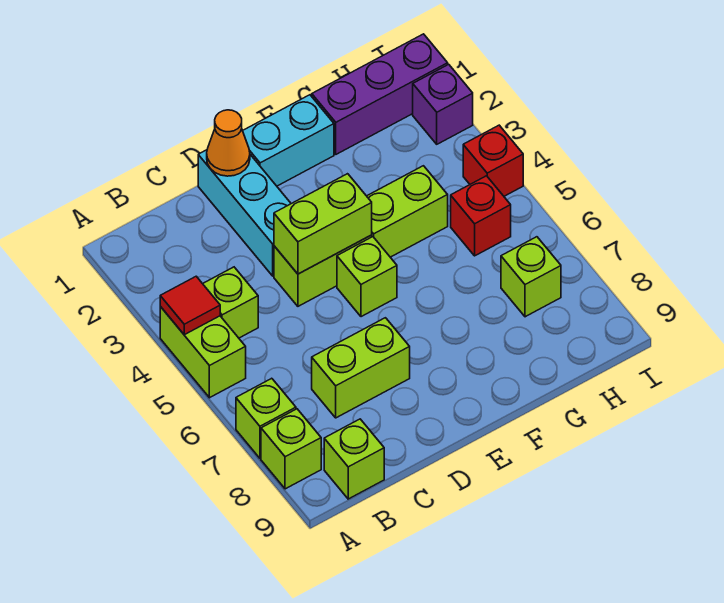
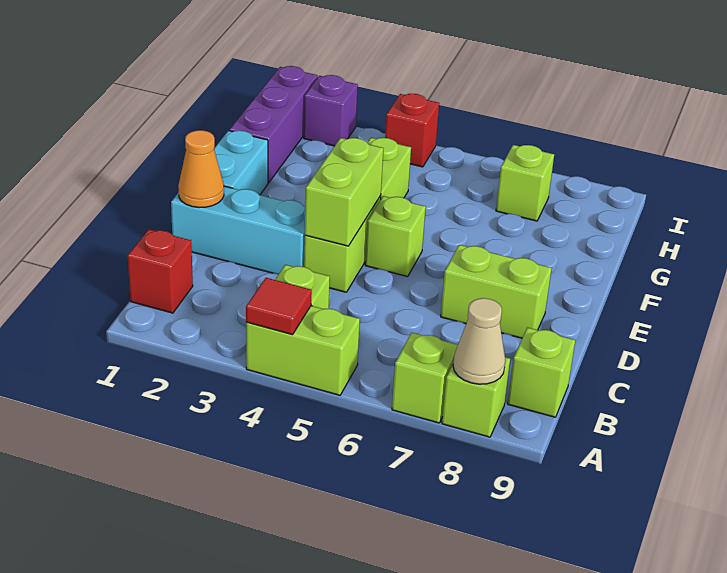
none -> tan 1x1 cone [453,298,505,384]
lime 1x2 brick [312,318,410,418] -> lime 1x2 brick turned to [441,245,552,338]
red 1x1 brick [451,176,511,256] -> red 1x1 brick moved to [128,229,193,313]

